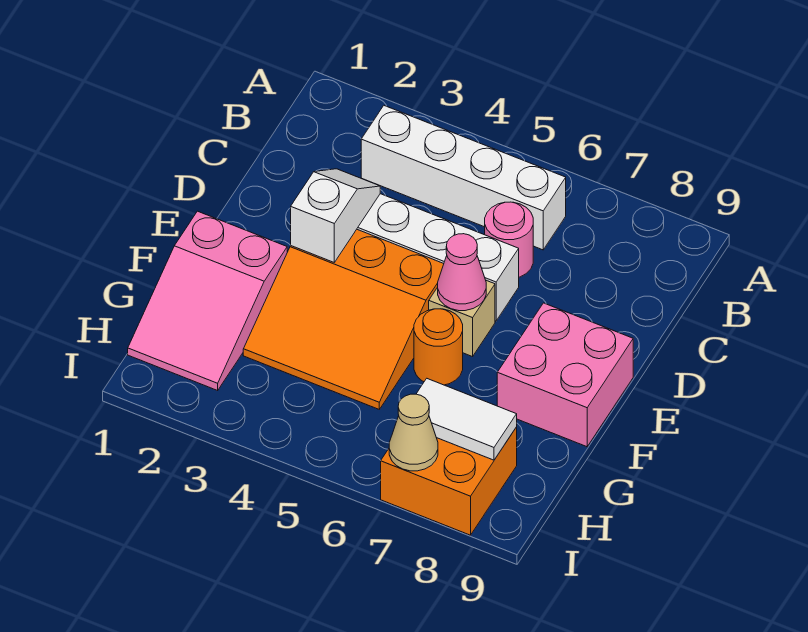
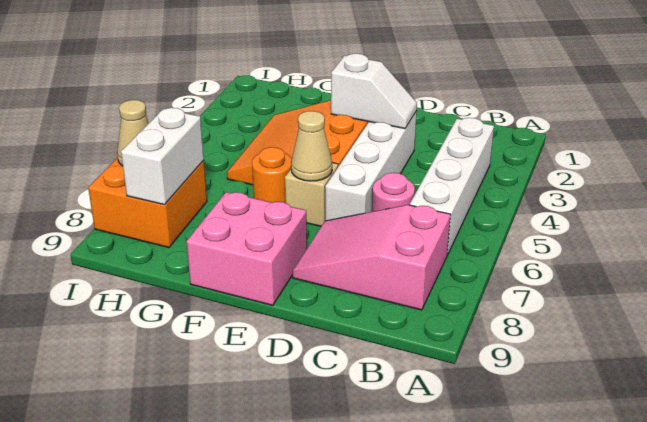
pink 1x1 cone [438,234,486,311] -> tan 1x1 cone [291,111,332,181]
pink 2x3 slope [128,211,287,390] -> pink 2x3 slope moved to [293,205,451,310]
white 1x2 tile [417,379,517,460] -> white 1x2 brick [121,108,204,205]

